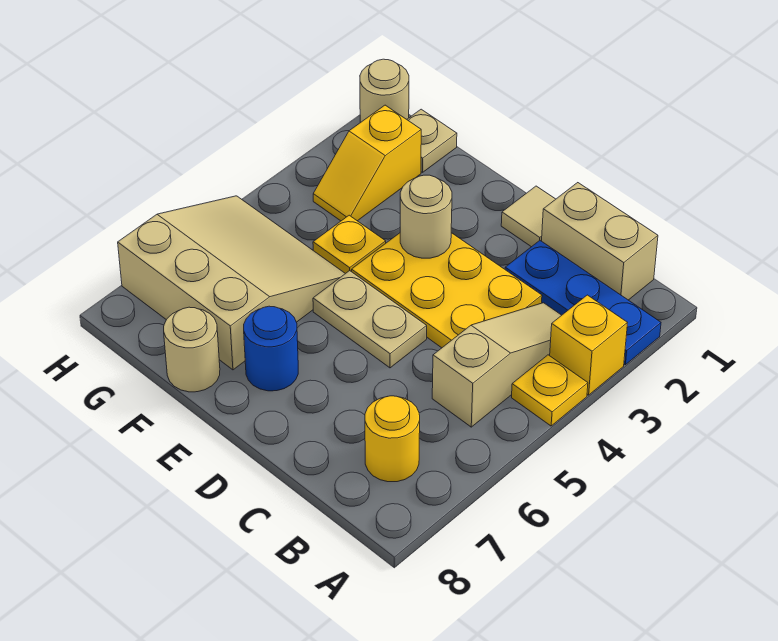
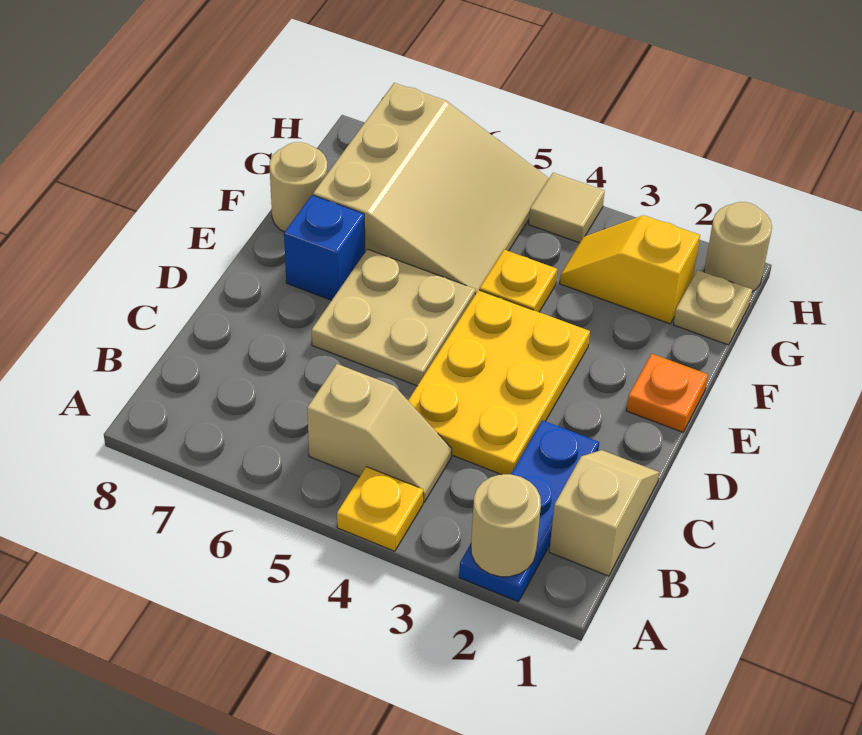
yellow 1x1 brick [550,295,627,395] -> none
tan 1x2 brick [542,183,658,300] -> tan 1x2 slope [549,450,660,576]
tan 1x3 slope [432,303,562,427] -> tan 1x2 slope [307,364,452,502]
yellow 1x1 round brick [365,396,420,482] -> none
tan 1x1 tile [501,186,555,247] -> tan 1x1 tile moved to [529,173,605,243]
tan 1x2 plate [313,271,427,368] -> tan 2x2 plate [312,249,476,386]
none -> orange 1x1 plate [626,354,708,432]
tan 1x1 round brick [400,175,452,258] -> tan 1x1 round brick moved to [471,474,541,577]
blue 1x1 round brick [244,306,298,391] -> blue 1x1 brick [284,195,365,300]

